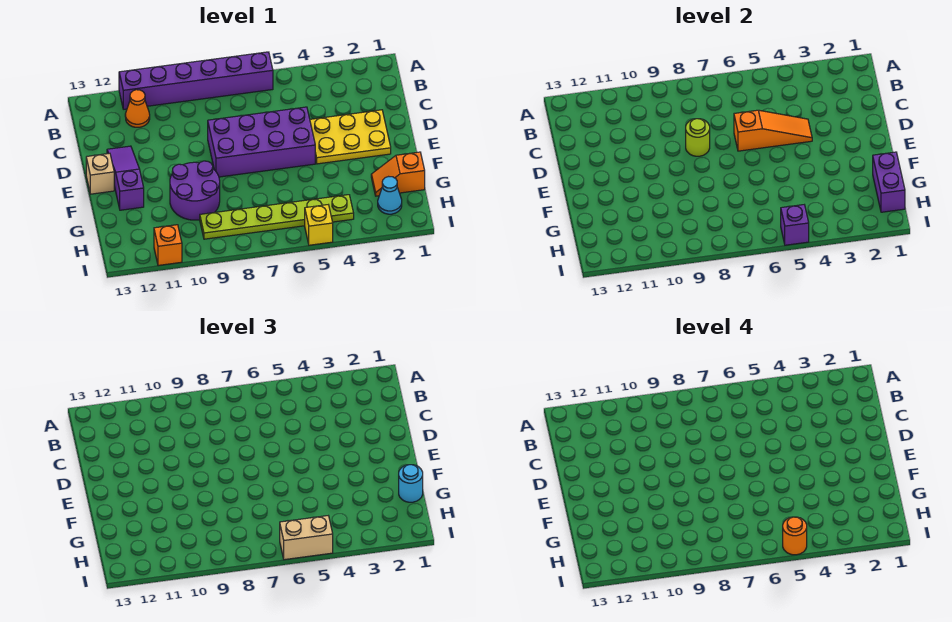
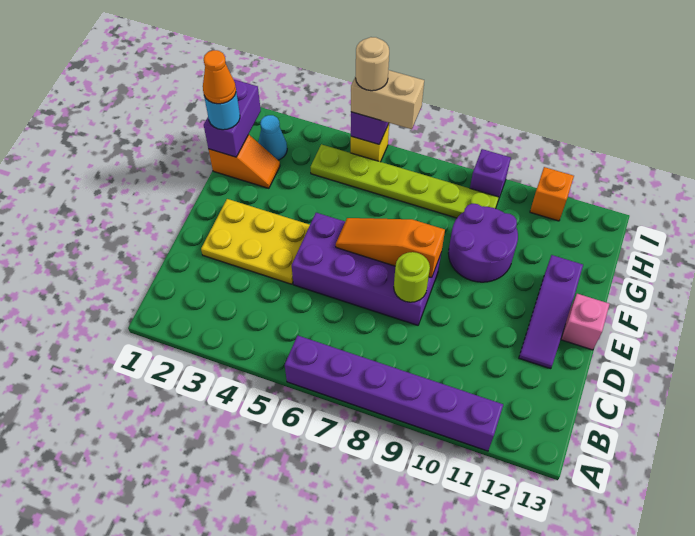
orange 1x1 cone [125,90,150,127] -> orange 1x1 cone moved to [203,50,236,104]
orange 1x3 slope [734,110,812,151] -> orange 1x3 slope moved to [336,218,445,278]
tan 1x1 brick [86,153,114,194] -> pink 1x1 brick [561,294,609,350]
orange 1x1 round brick [783,517,807,555] -> tan 1x1 round brick [356,37,389,91]
none -> purple 1x1 brick [470,149,511,200]

